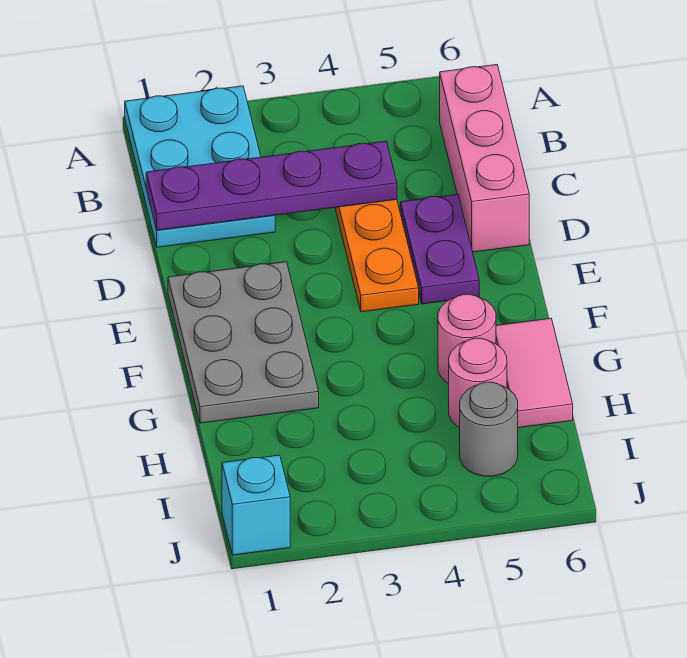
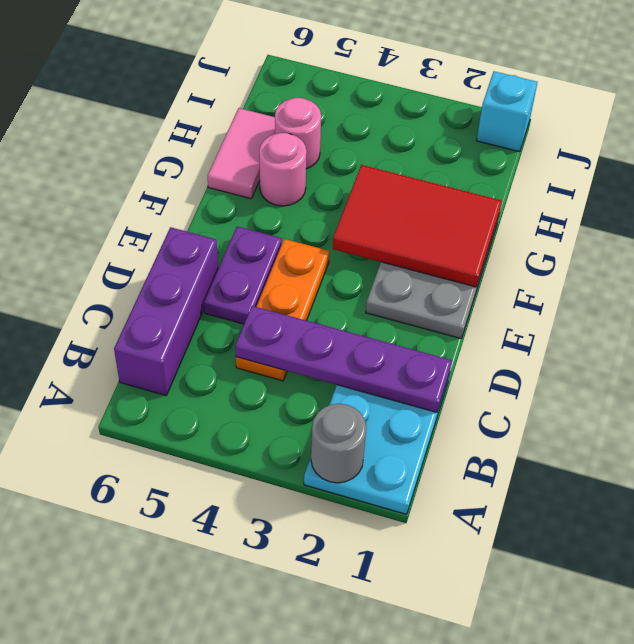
pink 1x3 brick [440,65,529,252] -> purple 1x3 brick [114,227,218,395]
none -> red 2x3 tile [333,165,502,287]
grey 1x1 round brick [460,382,518,476] -> grey 1x1 round brick moved to [311,404,366,483]

